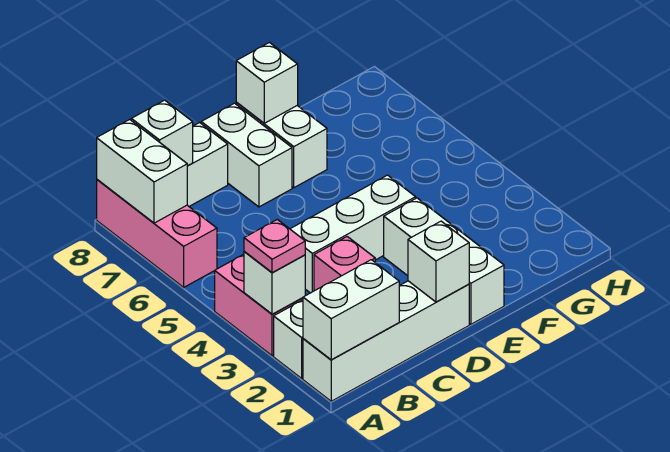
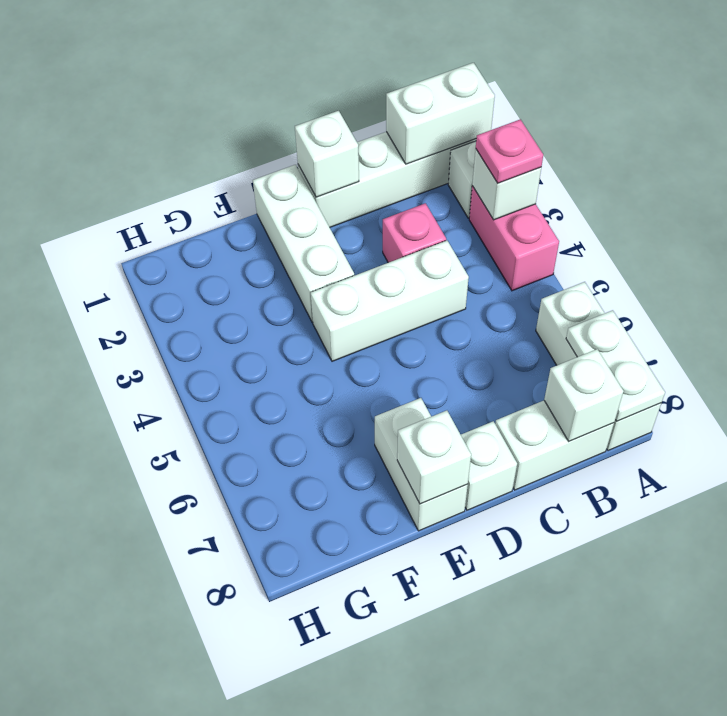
pink 1x3 brick [97,180,217,287] -> white 1x3 brick [536,282,661,451]
white 1x2 brick [97,119,187,223] -> white 1x2 plate [566,310,665,421]
white 1x2 brick [201,103,292,207] -> white 1x1 brick [461,421,517,510]

